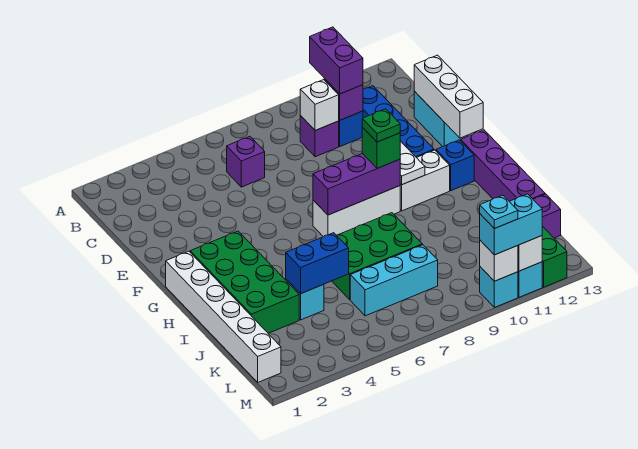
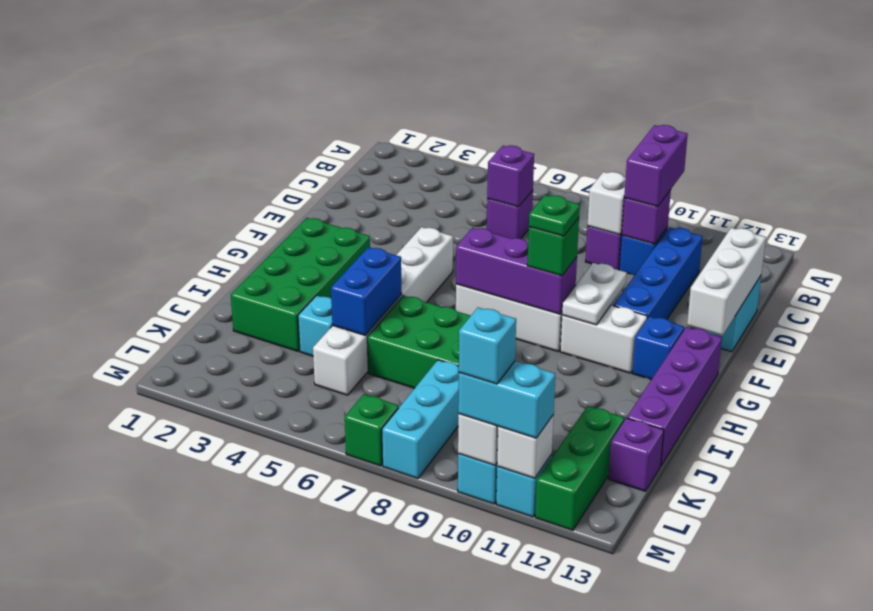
none -> purple 1x1 brick [487,145,534,207]
white 1x6 brick [166,251,281,382] -> white 1x6 brick moved to [313,227,453,395]
blue 1x2 brick [286,233,349,294] -> blue 1x2 brick turned to [331,247,402,336]
cyan 1x3 brick [350,245,438,316] -> cyan 1x3 brick turned to [382,360,459,479]
none -> green 1x1 brick [345,394,399,466]
cyan 1x1 plate [480,195,518,229] -> cyan 1x1 brick [459,307,516,384]

